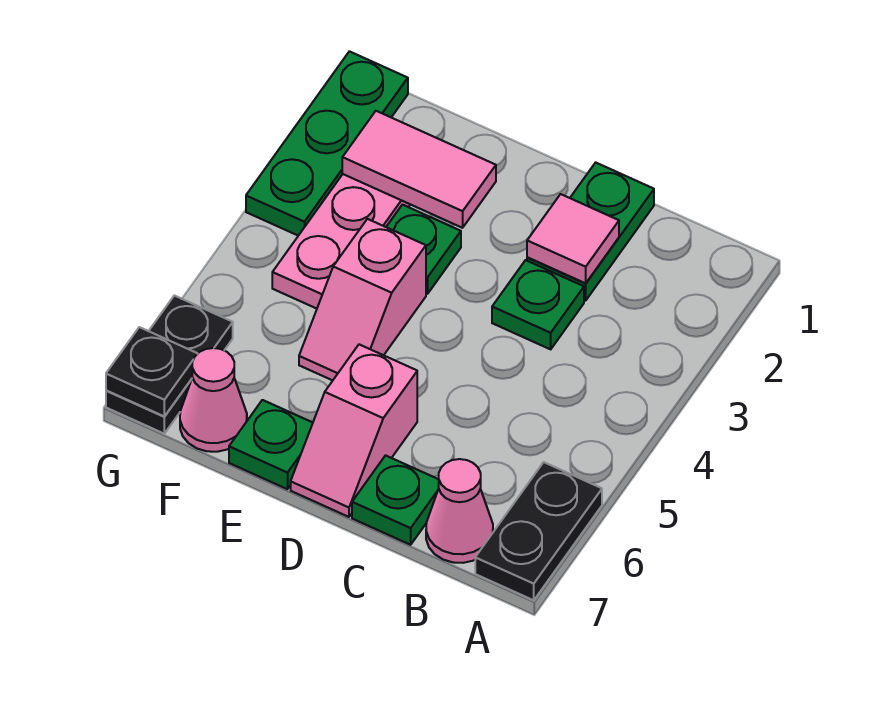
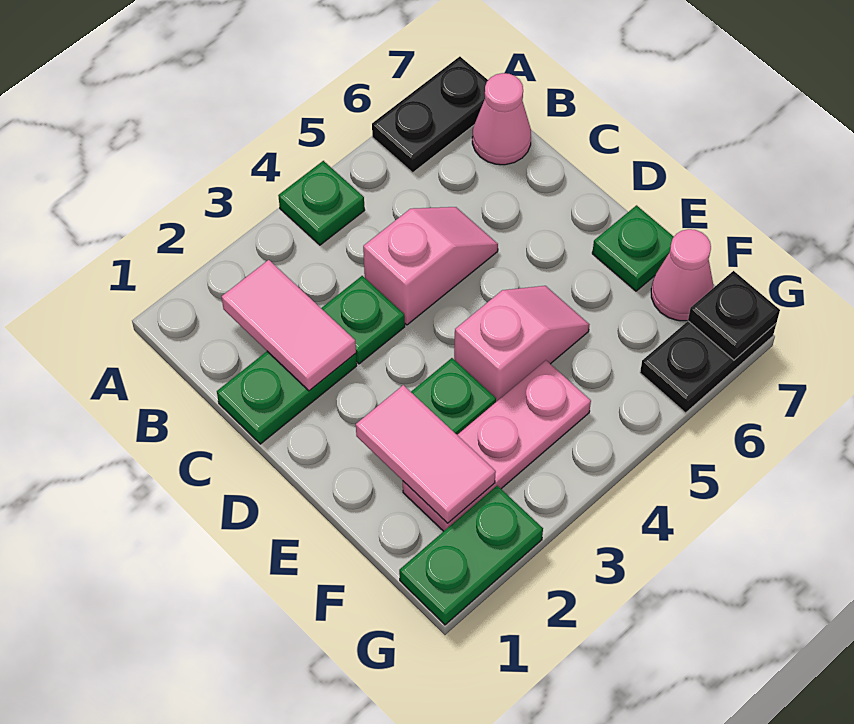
pink 1x1 tile [527,194,619,283] -> pink 1x2 tile [222,260,356,391]
green 1x1 plate [352,455,439,545] -> green 1x1 plate moved to [278,161,365,245]
pink 1x2 slope [291,344,417,517] -> pink 1x2 slope moved to [363,207,498,325]
green 1x3 plate [246,51,408,236] -> green 1x2 plate [399,486,543,625]

